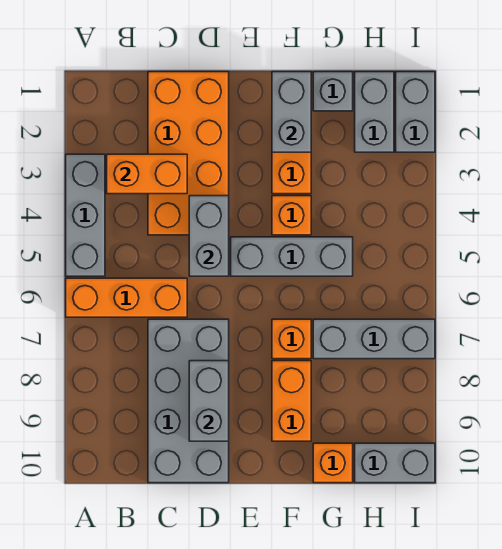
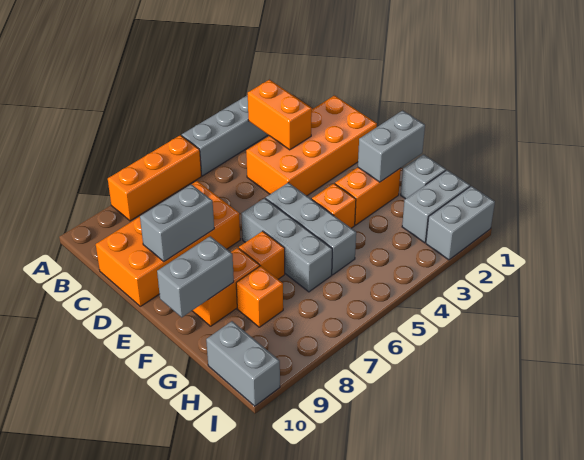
orange 1x3 brick [66,278,187,317] -> orange 1x3 brick turned to [108,135,202,221]
grey 2x4 brick [148,319,229,483] -> orange 2x4 brick [96,181,240,306]
grey 1x2 brick [189,196,229,276] -> grey 1x2 brick moved to [157,236,234,317]
grey 1x3 brick [313,319,435,359] -> grey 1x3 brick moved to [241,198,332,292]
orange 1x1 brick [313,443,353,483] -> orange 1x1 brick moved to [236,266,283,327]

